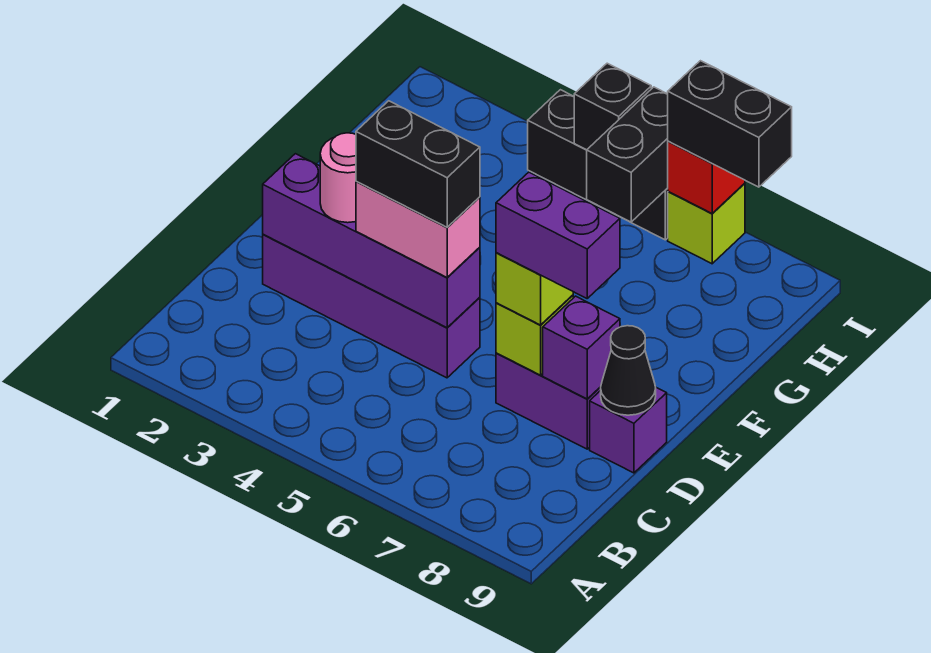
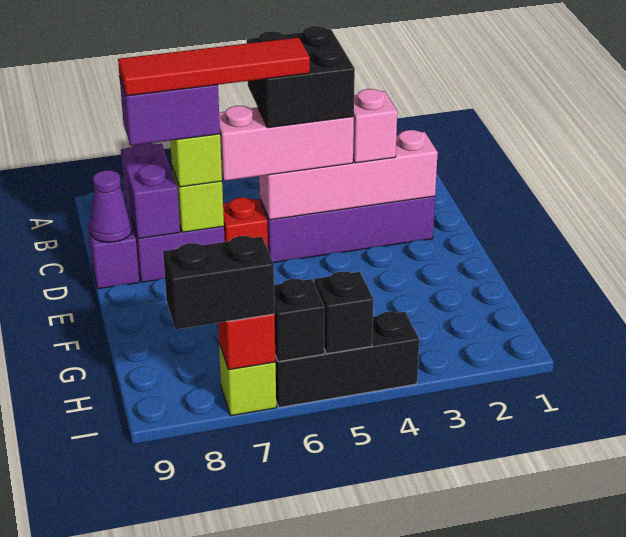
purple 1x4 brick [263,154,480,328] -> pink 1x4 brick [259,130,438,220]
pink 1x1 round brick [320,133,356,223] -> pink 1x1 brick [353,89,397,163]
pink 1x2 brick [356,181,480,277] -> pink 1x3 brick [219,106,354,181]
black 1x2 brick [356,101,480,227] -> black 2x2 brick [247,26,355,128]
none -> red 1x4 tile [118,37,310,96]
none -> red 1x1 brick [223,198,268,249]
purple 1x1 brick [543,296,620,399] -> purple 1x2 brick [121,143,180,239]
black 1x1 cone [601,326,656,415] -> purple 1x1 cone [89,170,132,242]
black 1x2 brick [587,87,668,222] -> black 1x1 brick [274,279,324,362]

